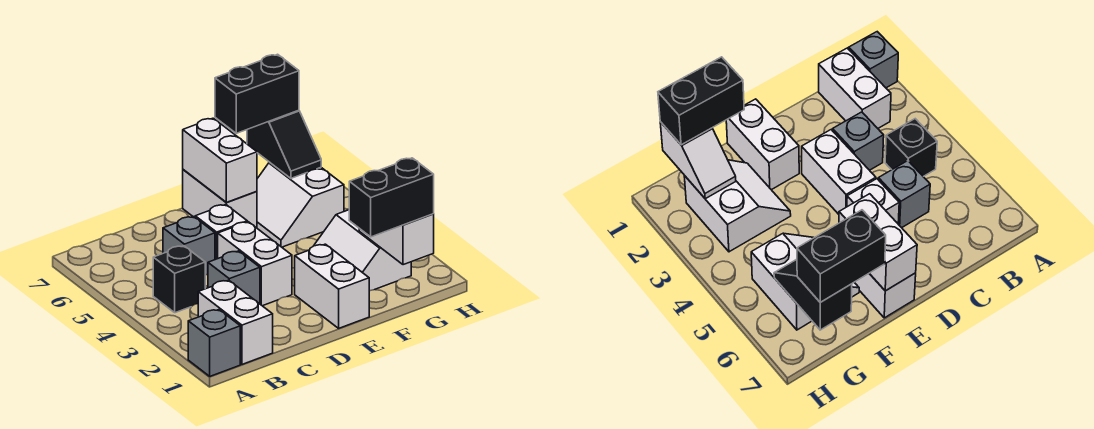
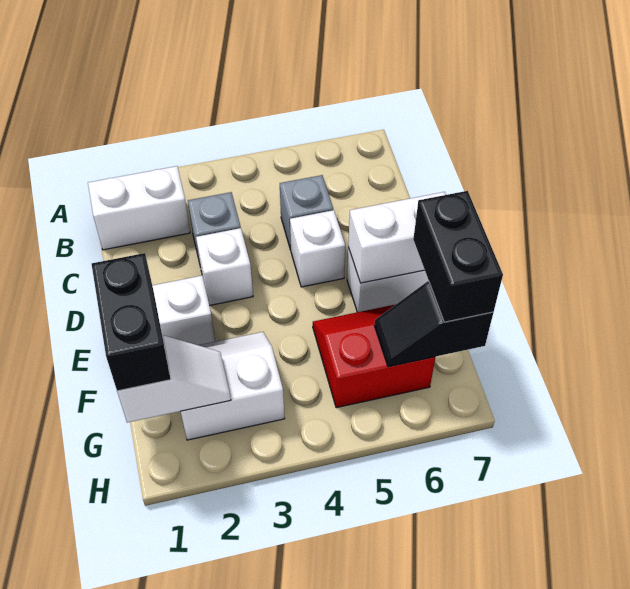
grey 1x1 brick [188,310,240,376] -> none
black 1x1 brick [153,246,205,313] -> none
white 1x2 brick [218,222,292,306] -> white 1x1 brick [196,228,253,306]
white 2x2 slope [257,163,344,247] -> red 2x2 slope [313,305,435,408]

